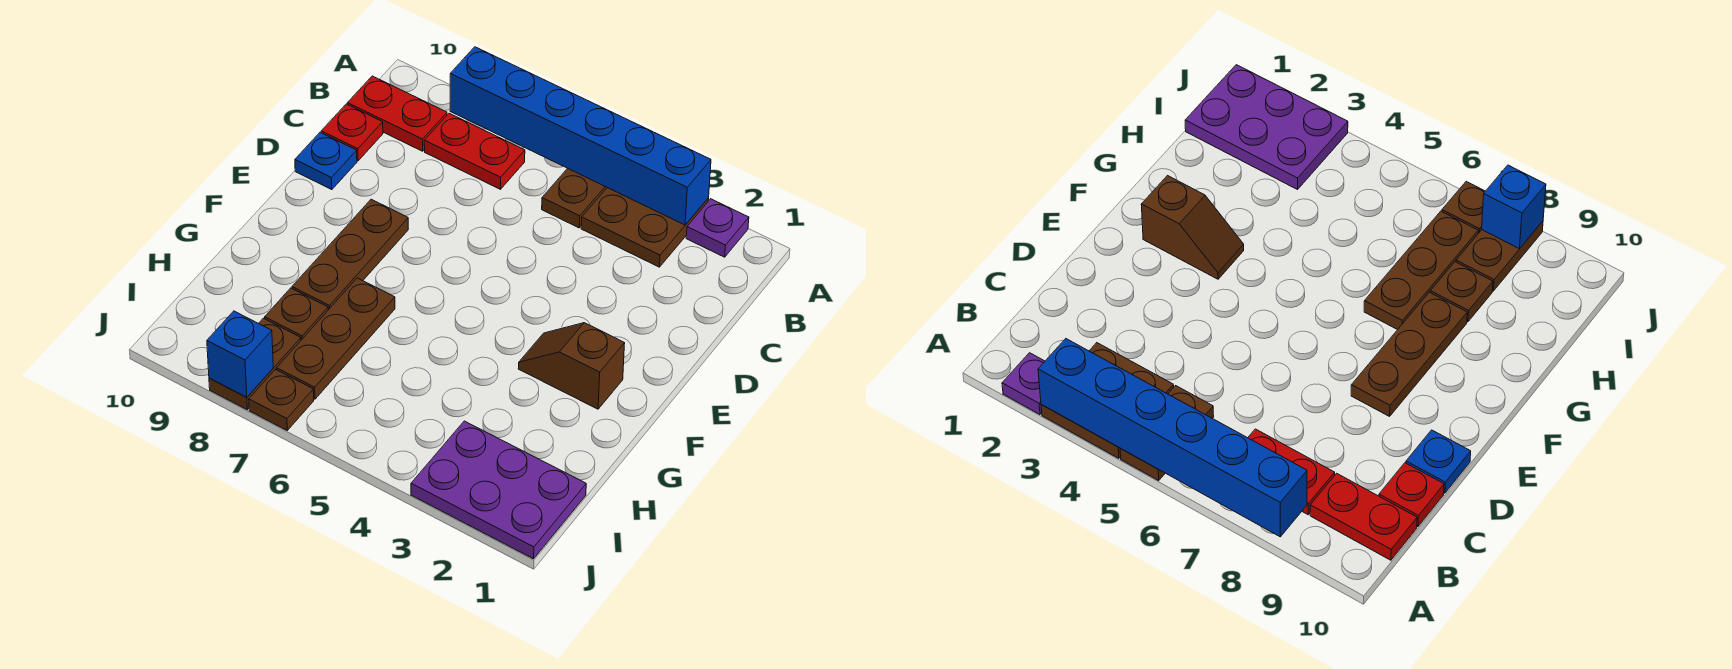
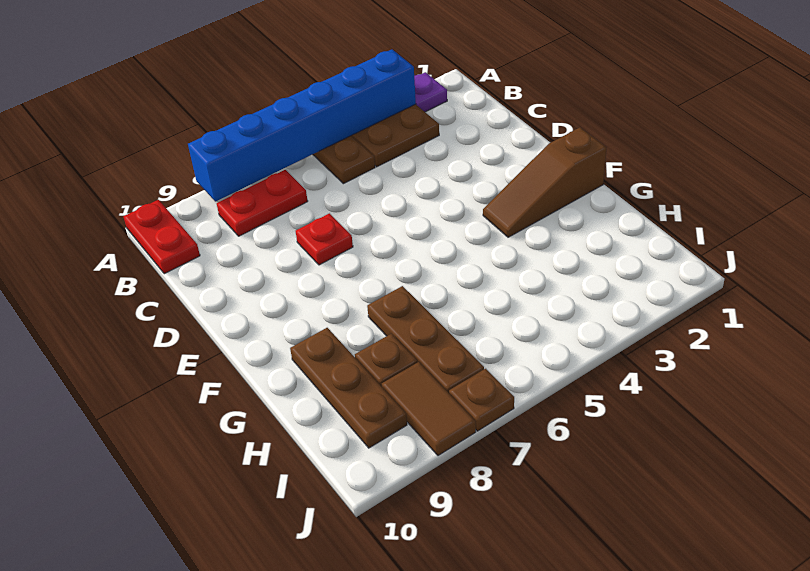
red 1x2 plate [348,76,447,151] -> red 1x2 plate turned to [123,200,200,274]
red 1x1 plate [321,104,383,161] -> red 1x1 plate moved to [296,213,353,265]
blue 1x1 plate [295,132,357,190] -> none
brown 1x3 plate [292,199,408,310] -> brown 1x3 plate moved to [290,328,407,448]
brown 1x2 slope [518,323,625,409] -> brown 1x3 slope [483,127,606,237]
purple 2x3 plate [411,421,586,559] -> none
brown 1x2 plate [209,318,301,410] -> brown 1x2 tile [382,362,476,456]
blue 1x1 brick [207,311,273,397] -> none

